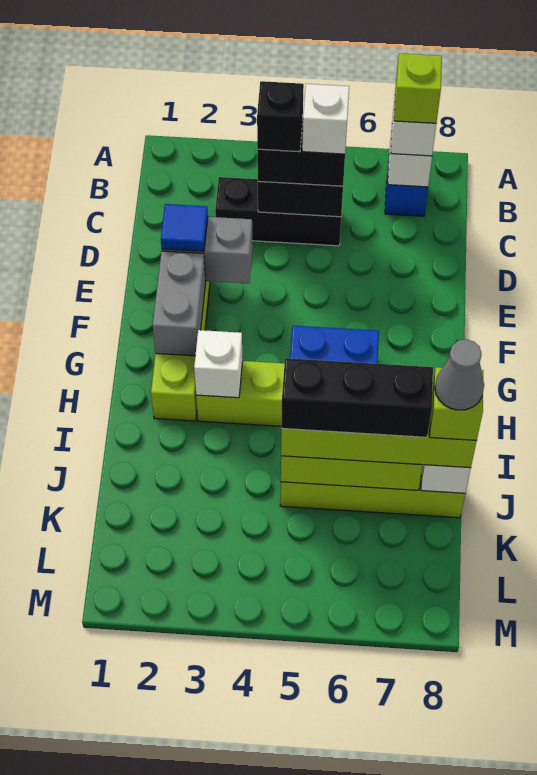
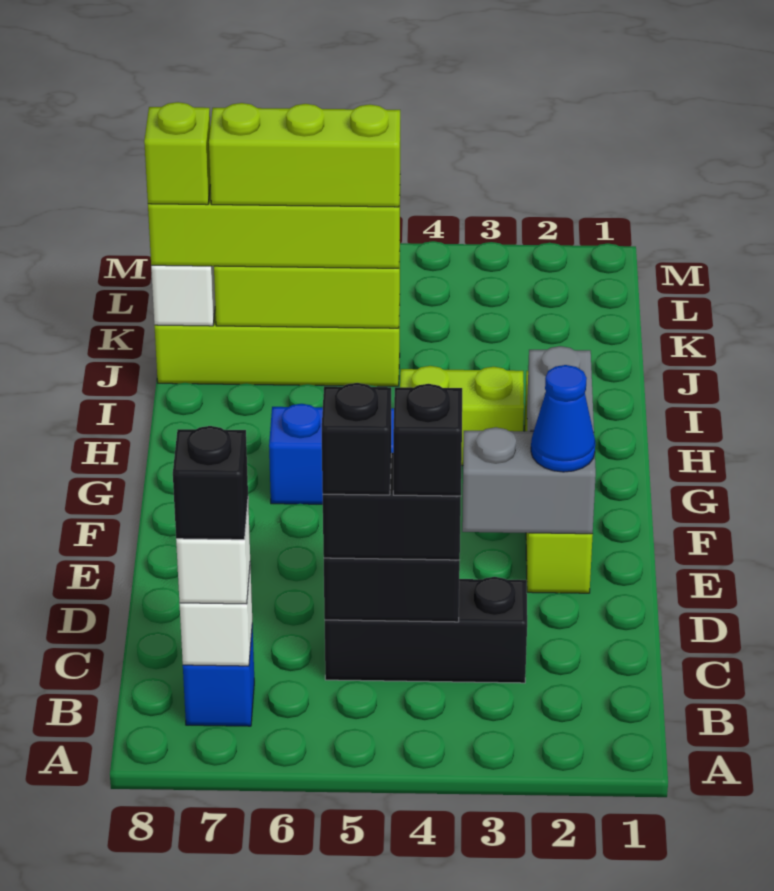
lime 1x1 brick [394,53,442,123] -> black 1x1 brick [173,426,248,540]
white 1x1 brick [302,84,349,154] -> black 1x1 brick [322,383,391,495]
blue 1x1 tile [161,204,208,251] -> blue 1x1 cone [531,365,595,472]
white 1x1 brick [194,330,243,398] -> none
black 1x3 brick [281,358,433,437] -> lime 1x3 brick [209,103,400,207]
grey 1x1 cone [435,339,484,410] -> none

